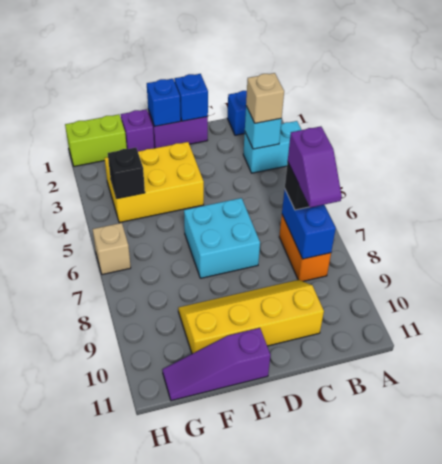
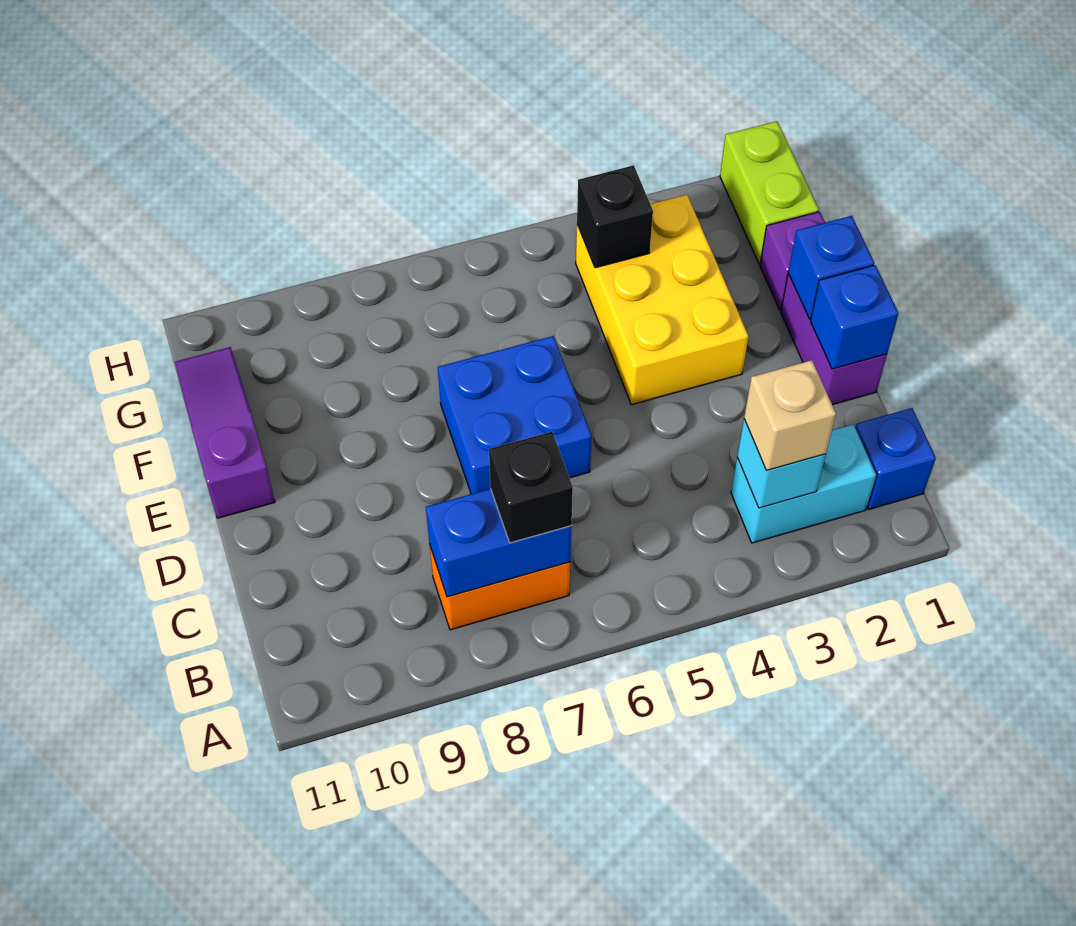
cyan 1x2 brick [243,121,301,173] -> cyan 1x2 brick turned to [731,425,876,543]
purple 1x2 slope [288,126,342,208] -> none
yellow 2x4 slope [178,280,324,354] -> none
cyan 2x2 brick [184,198,260,278] -> blue 2x2 brick [438,336,592,494]
tan 1x1 brick [93,223,131,275] -> none

